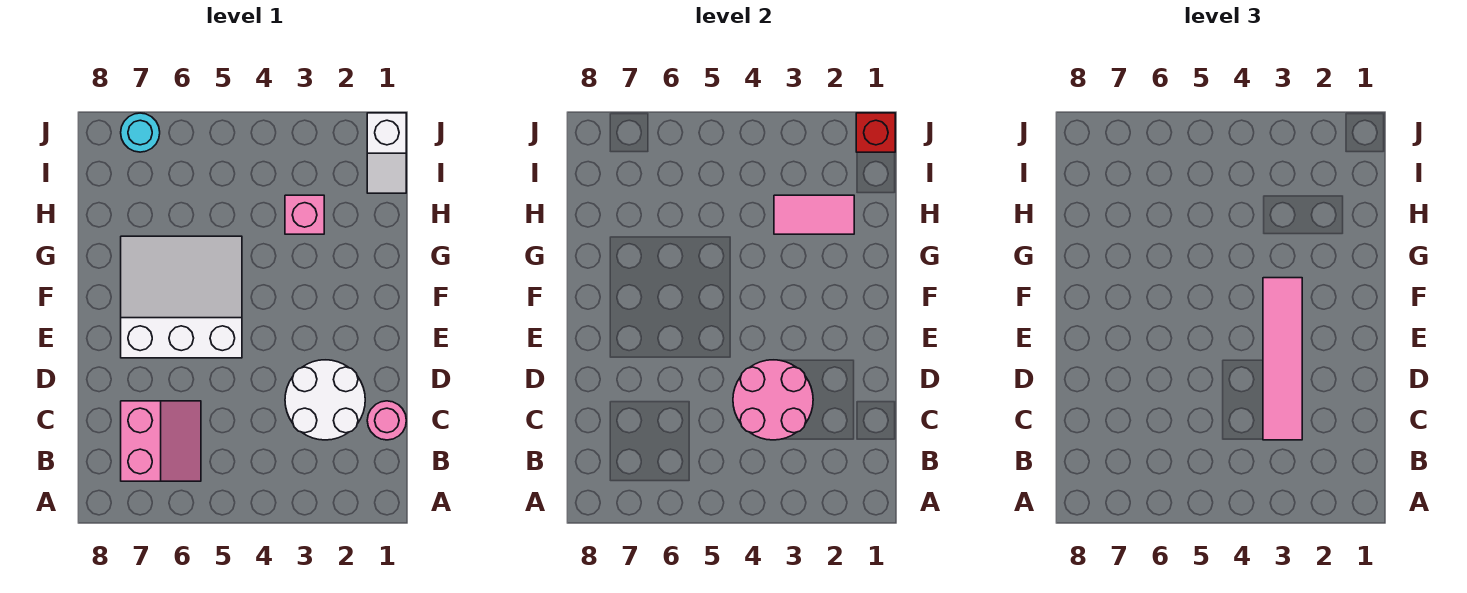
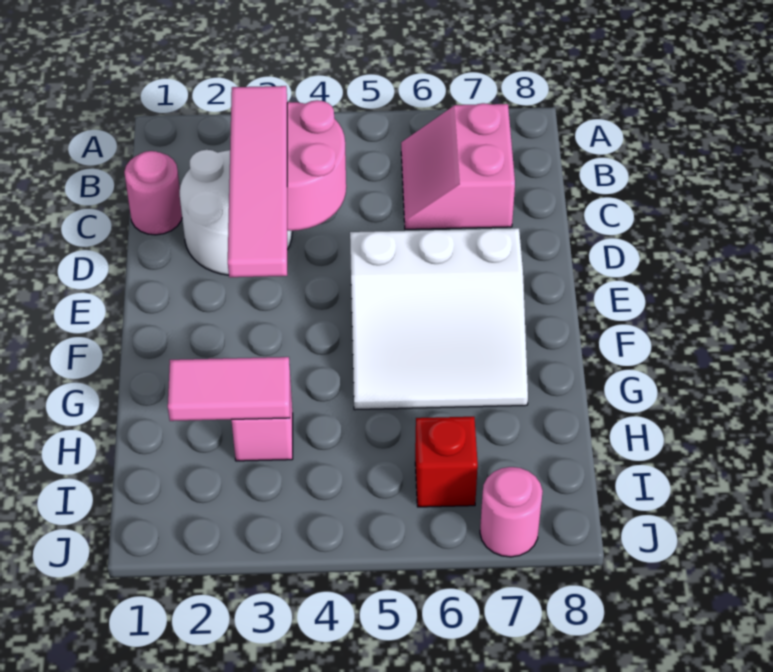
white 1x2 slope [367,113,406,193] -> none
red 1x1 brick [856,113,895,152] -> red 1x1 brick moved to [415,417,478,507]
cyan 1x1 round brick [121,113,160,152] -> pink 1x1 round brick [480,467,543,557]

